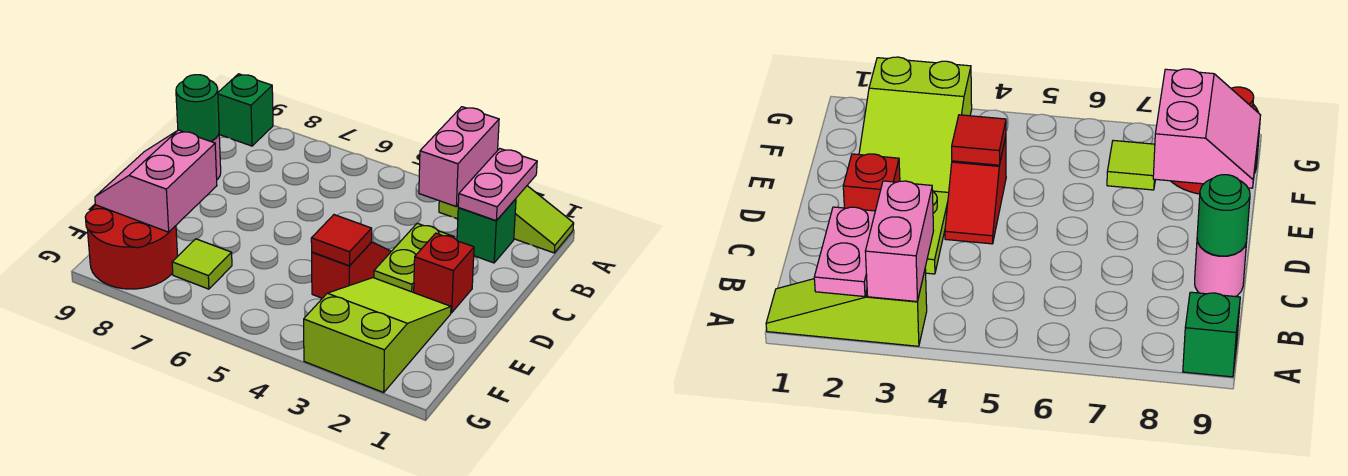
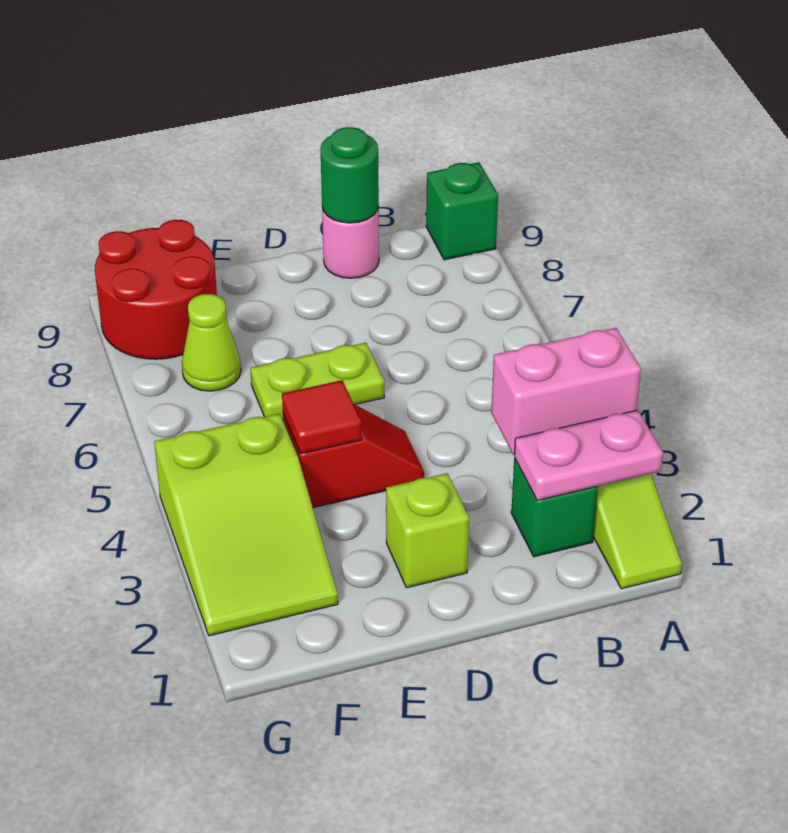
lime 1x2 plate [374,223,454,292] -> lime 1x2 plate moved to [250,343,384,420]
red 1x1 brick [414,233,474,313] -> lime 1x1 brick [386,473,469,588]
lime 2x3 slope [304,278,451,392] -> lime 2x3 slope turned to [154,413,338,636]
pink 2x2 slope [95,130,217,232] -> none
lime 1x1 tile [172,239,232,289] -> lime 1x1 cone [182,294,241,391]

